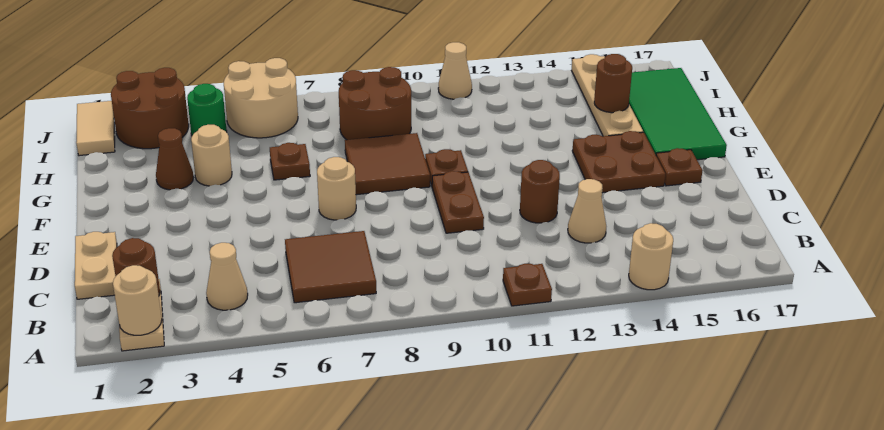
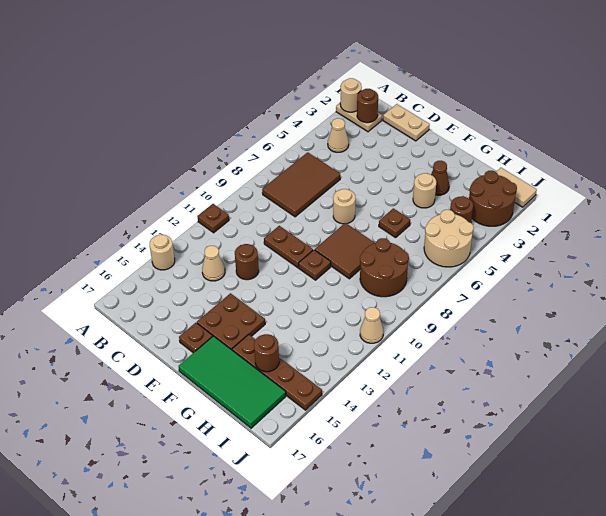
brown 2x2 tile [285,231,376,303] -> brown 2x3 tile [262,152,340,217]
tan 1x4 plate [572,54,643,136] -> brown 1x4 plate [232,334,322,410]
green 1x1 round brick [187,84,227,135] -> brown 1x1 round brick [450,196,473,223]

